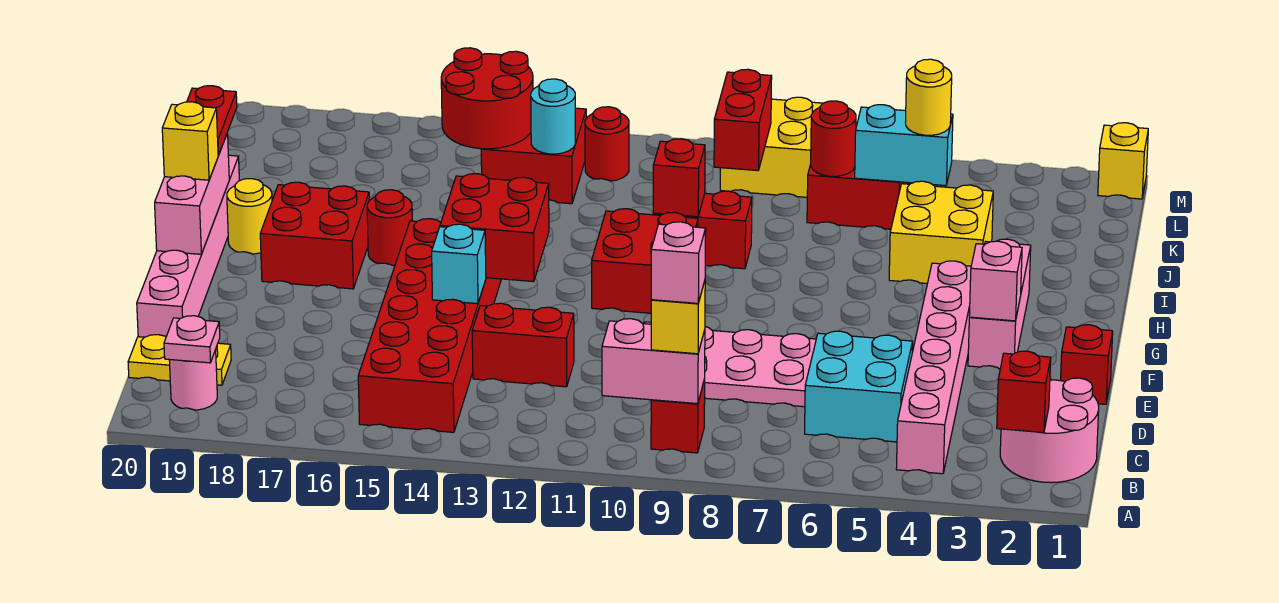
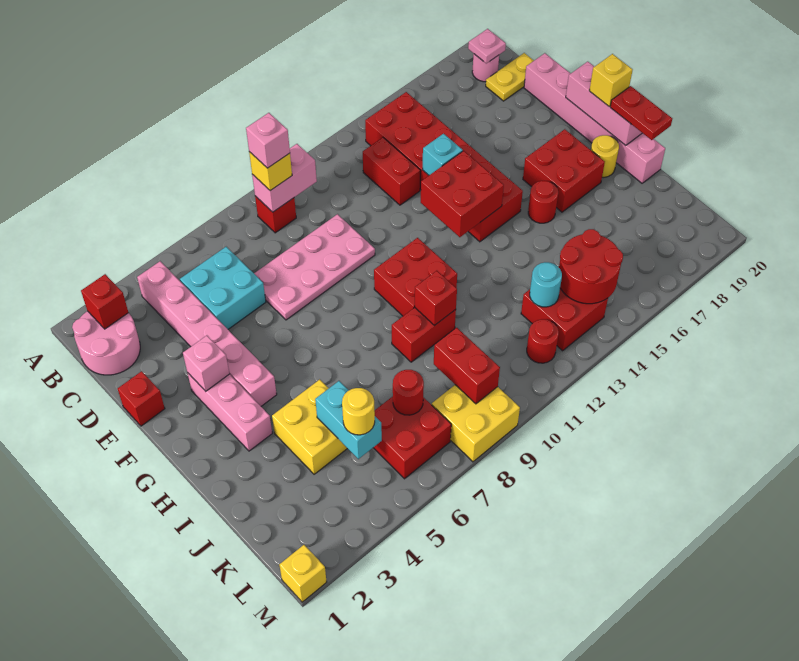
red 1x2 brick [472,303,574,387] -> red 1x2 brick turned to [363,138,421,205]
cyan 1x2 brick [855,105,953,186] -> cyan 1x2 brick turned to [315,381,382,459]

